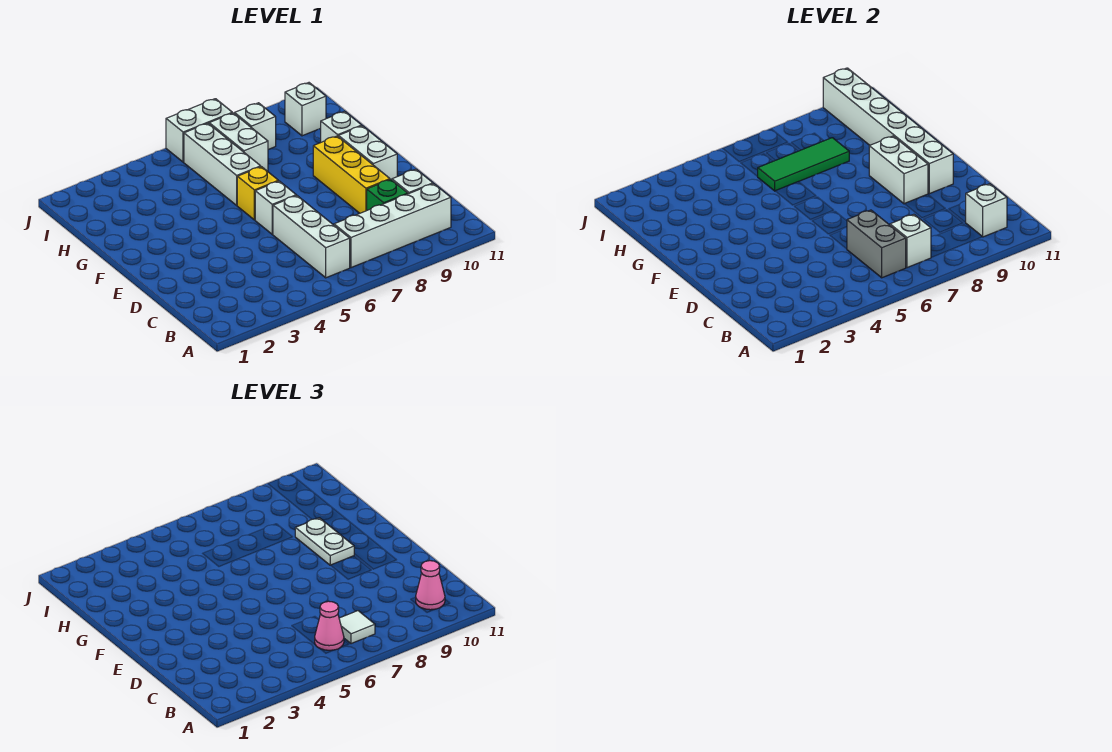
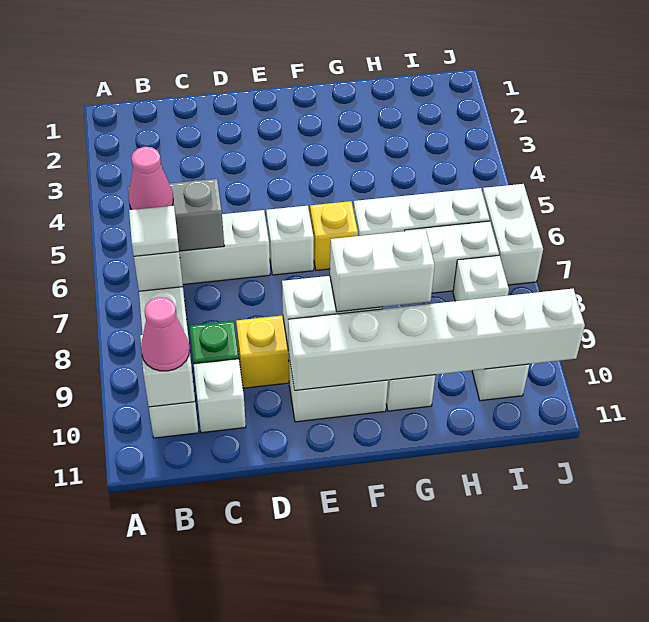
white 1x2 plate [295,518,354,565] -> white 1x2 brick [330,229,435,312]
green 1x3 tile [757,138,849,191] -> none

